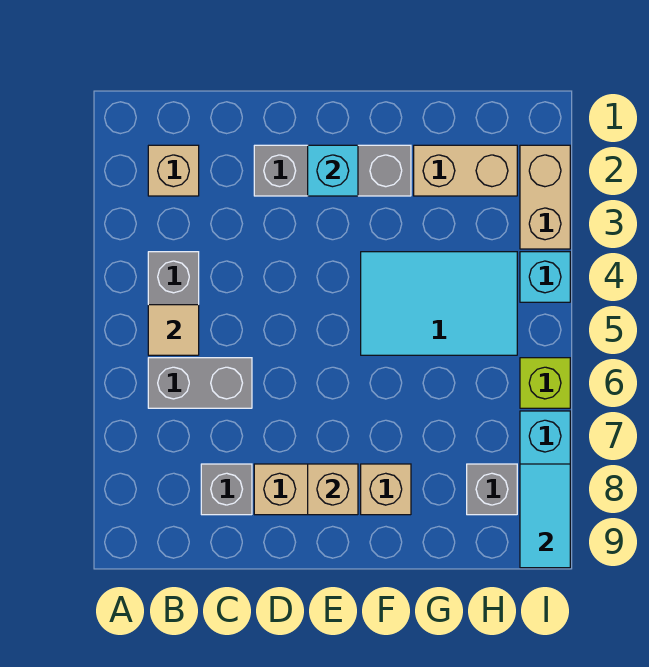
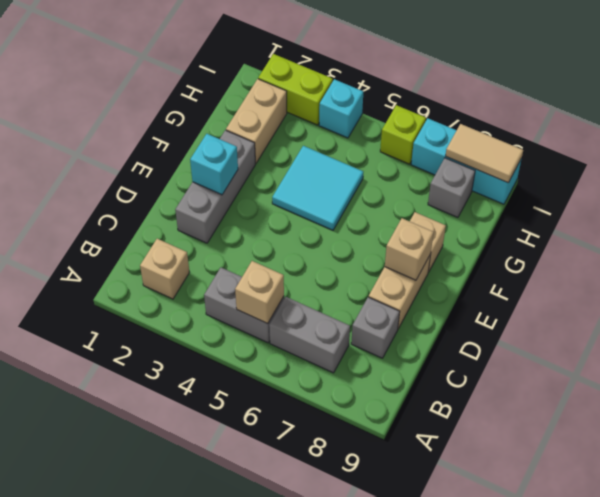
tan 1x1 tile [148,305,199,355] -> tan 1x1 brick [235,261,284,323]
grey 1x2 brick [148,358,252,408] -> grey 1x2 brick turned to [269,297,350,373]
cyan 2x3 tile [361,252,517,355] -> cyan 2x2 tile [272,146,363,230]
tan 1x2 brick [520,145,570,249] -> lime 1x2 brick [258,54,333,125]
cyan 1x2 tile [520,464,570,568] -> tan 1x2 tile [446,124,523,183]

